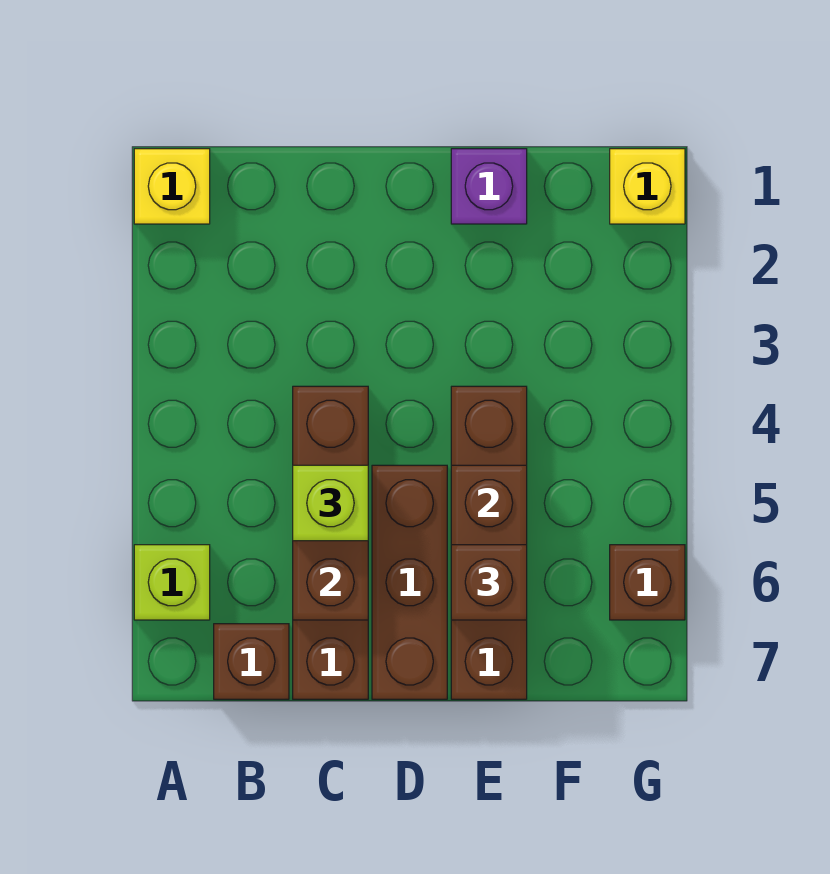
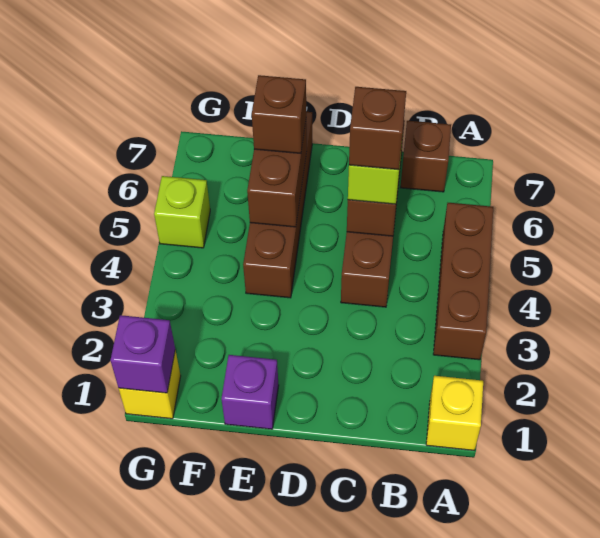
lime 1x1 brick [134,545,210,620] -> lime 1x1 brick moved to [154,176,210,248]
brown 1x3 brick [372,465,447,699] -> brown 1x3 brick moved to [433,203,493,360]
none -> purple 1x1 brick [111,315,175,393]
brown 1x1 brick [610,545,685,620] -> brown 1x1 brick moved to [349,87,406,170]

